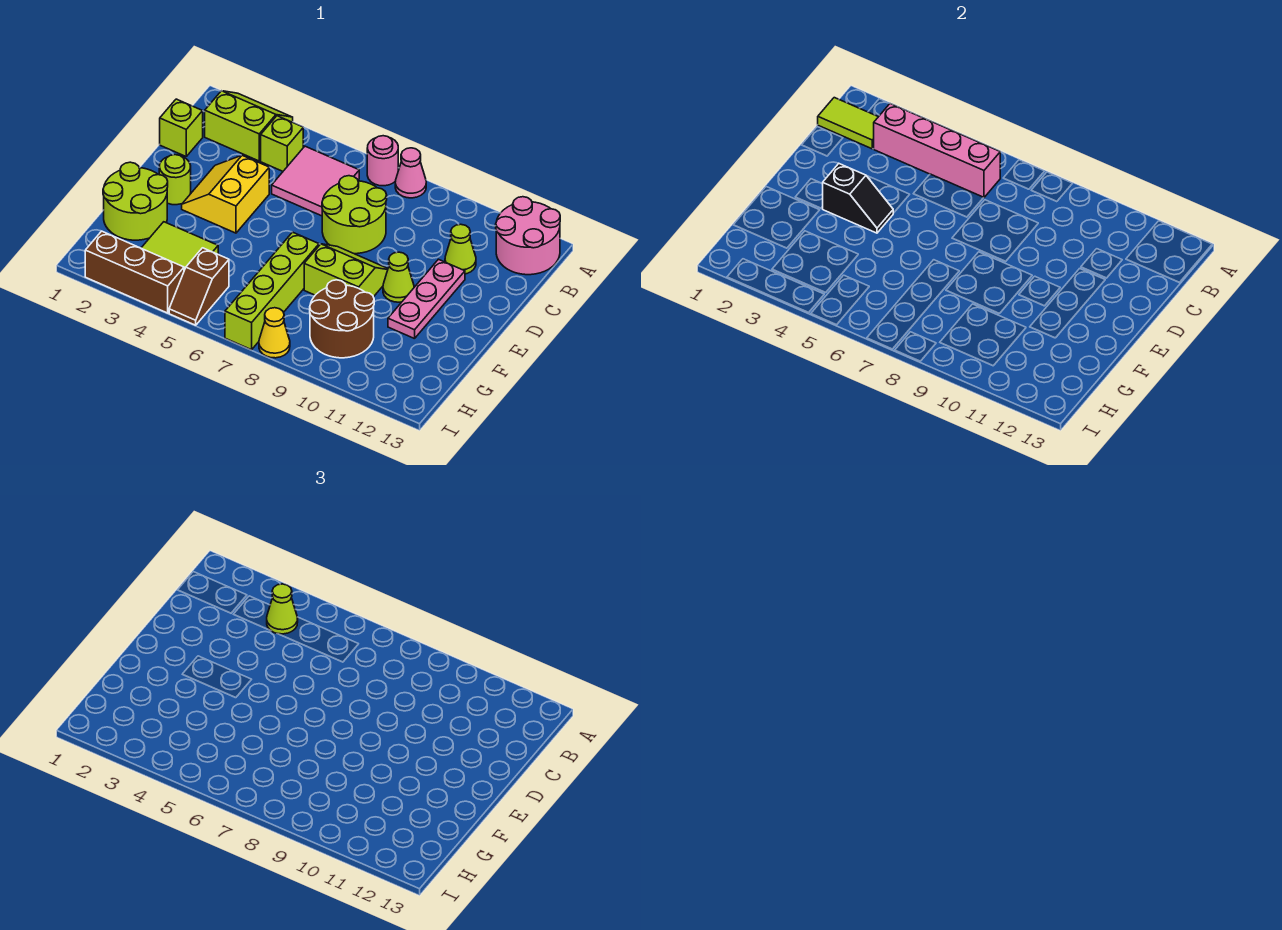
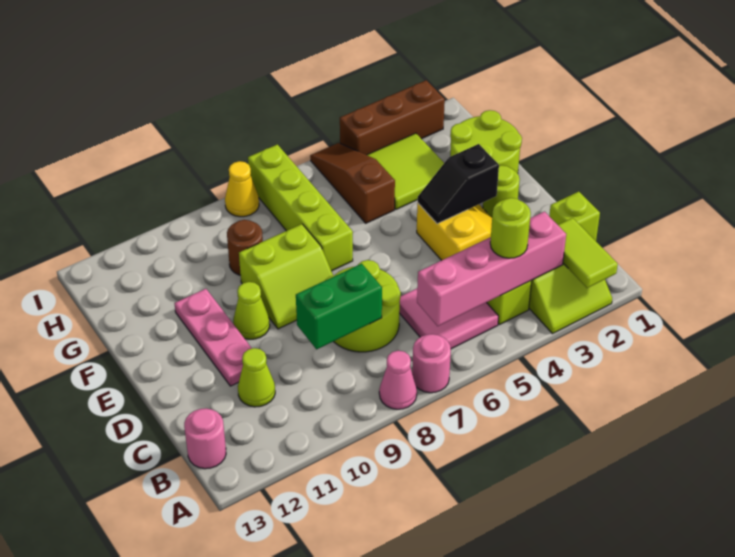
pink 2x2 round brick [496,197,560,275] -> pink 1x1 round brick [184,408,226,469]
lime 1x2 tile [818,98,878,149] -> lime 1x2 tile turned to [558,218,618,288]
lime 1x1 cone [267,584,298,634] -> lime 1x1 round brick [490,198,531,258]
none -> green 1x2 brick [296,264,382,349]
brown 2x2 round brick [310,280,374,358] -> brown 1x1 round brick [227,220,263,275]
brown 1x2 slope [169,248,229,325] -> brown 1x3 slope [310,143,395,223]

